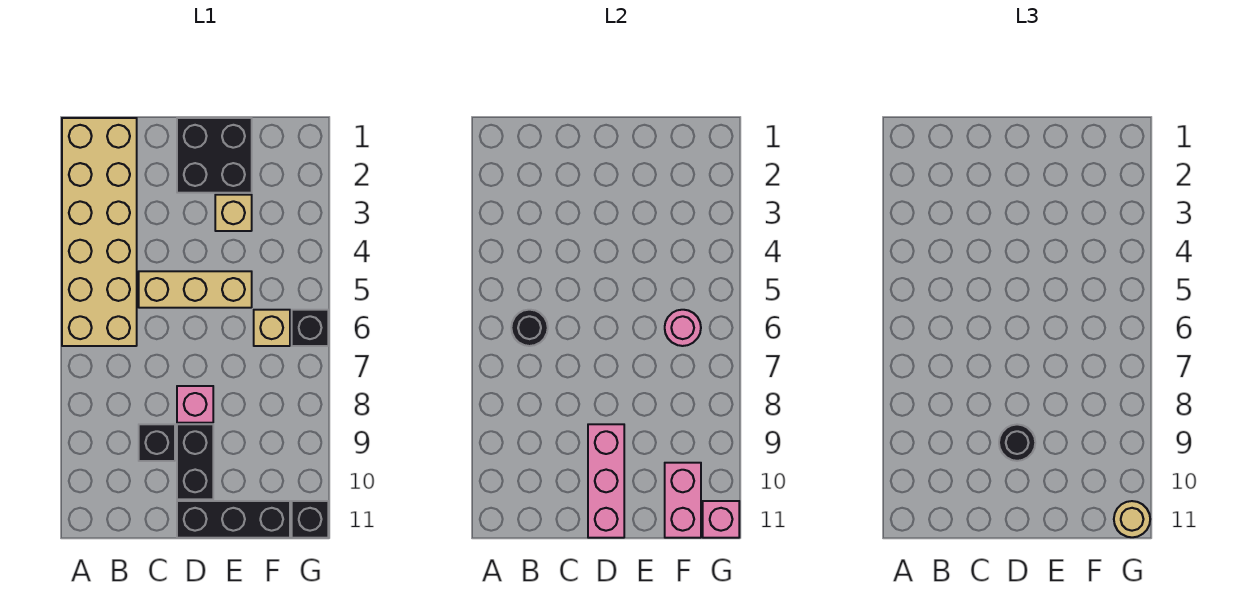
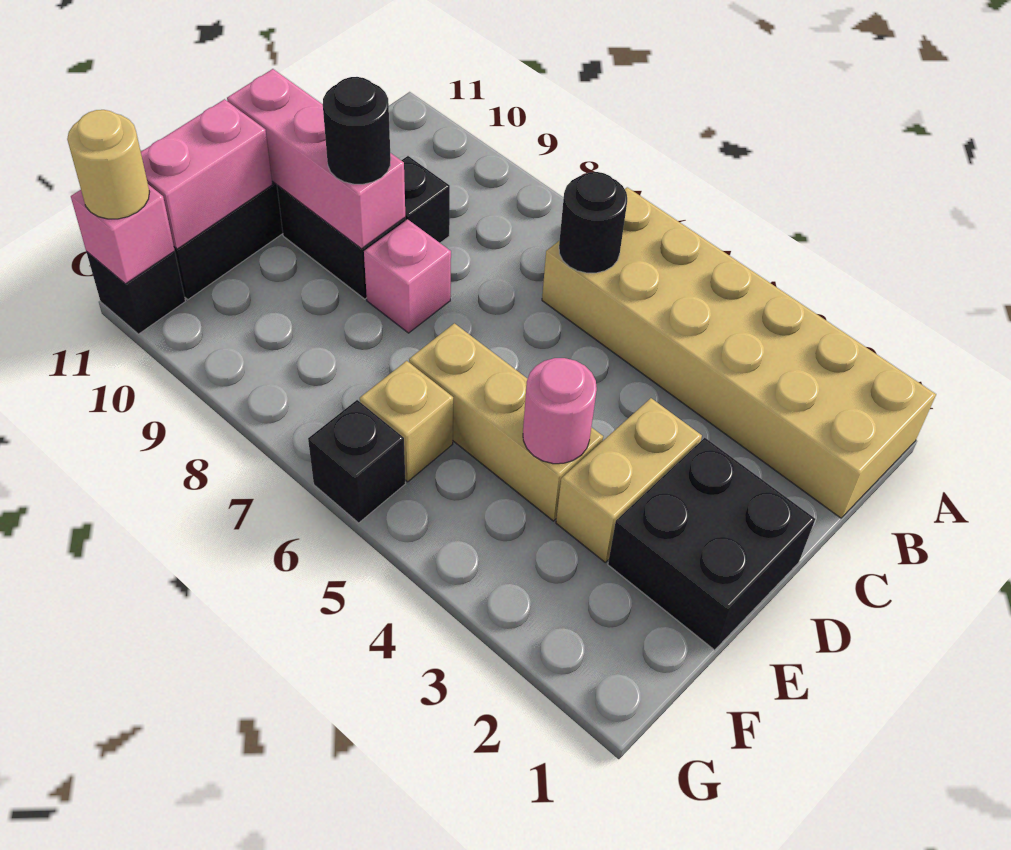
tan 1x3 brick [139,271,252,308] -> tan 1x3 brick turned to [409,323,603,521]
tan 1x1 brick [215,195,252,231] -> tan 1x2 brick [556,398,702,562]
pink 1x1 round brick [665,310,701,346] -> pink 1x1 round brick moved to [523,358,597,464]
pink 1x2 brick [665,463,701,538] -> pink 1x2 brick turned to [141,99,272,249]

